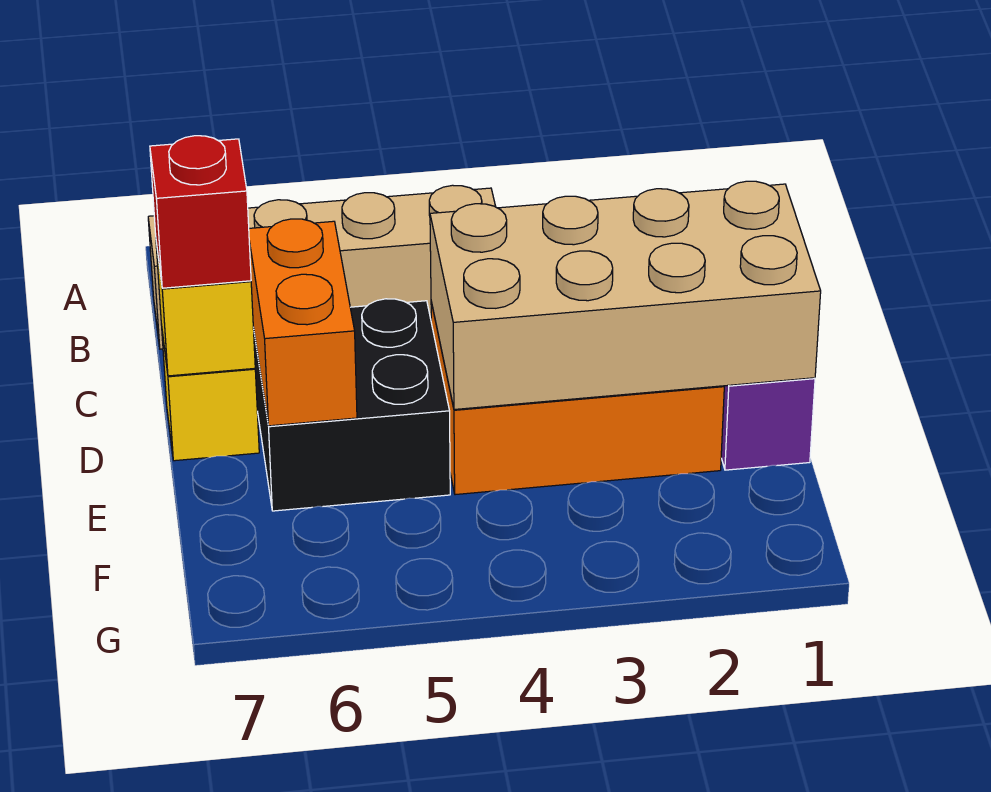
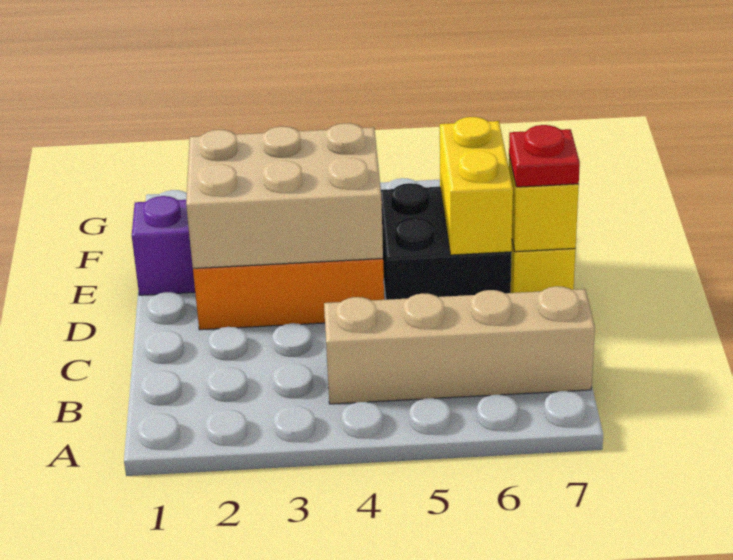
tan 2x4 brick [430,181,821,410] -> tan 2x3 brick [186,123,383,268]
orange 1x2 brick [249,219,357,426] -> yellow 1x2 brick [440,117,513,255]
red 1x1 brick [150,136,251,288] -> red 1x1 plate [509,125,580,187]

